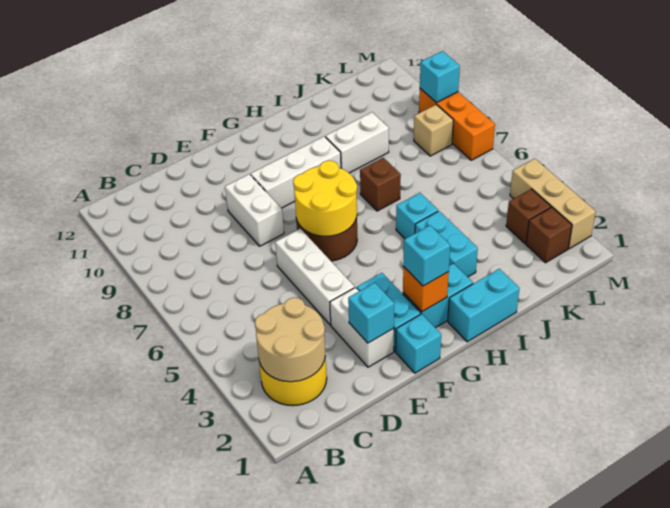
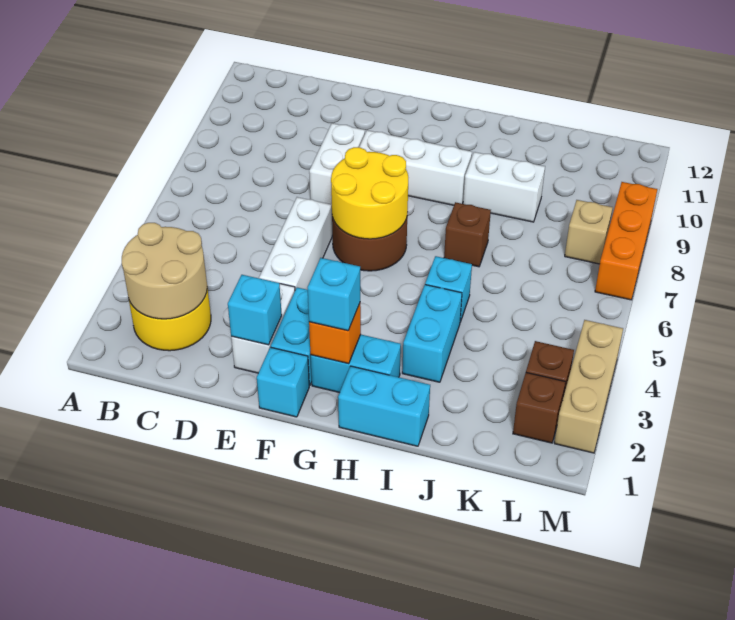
cyan 1x1 brick [420,51,460,103] -> none

